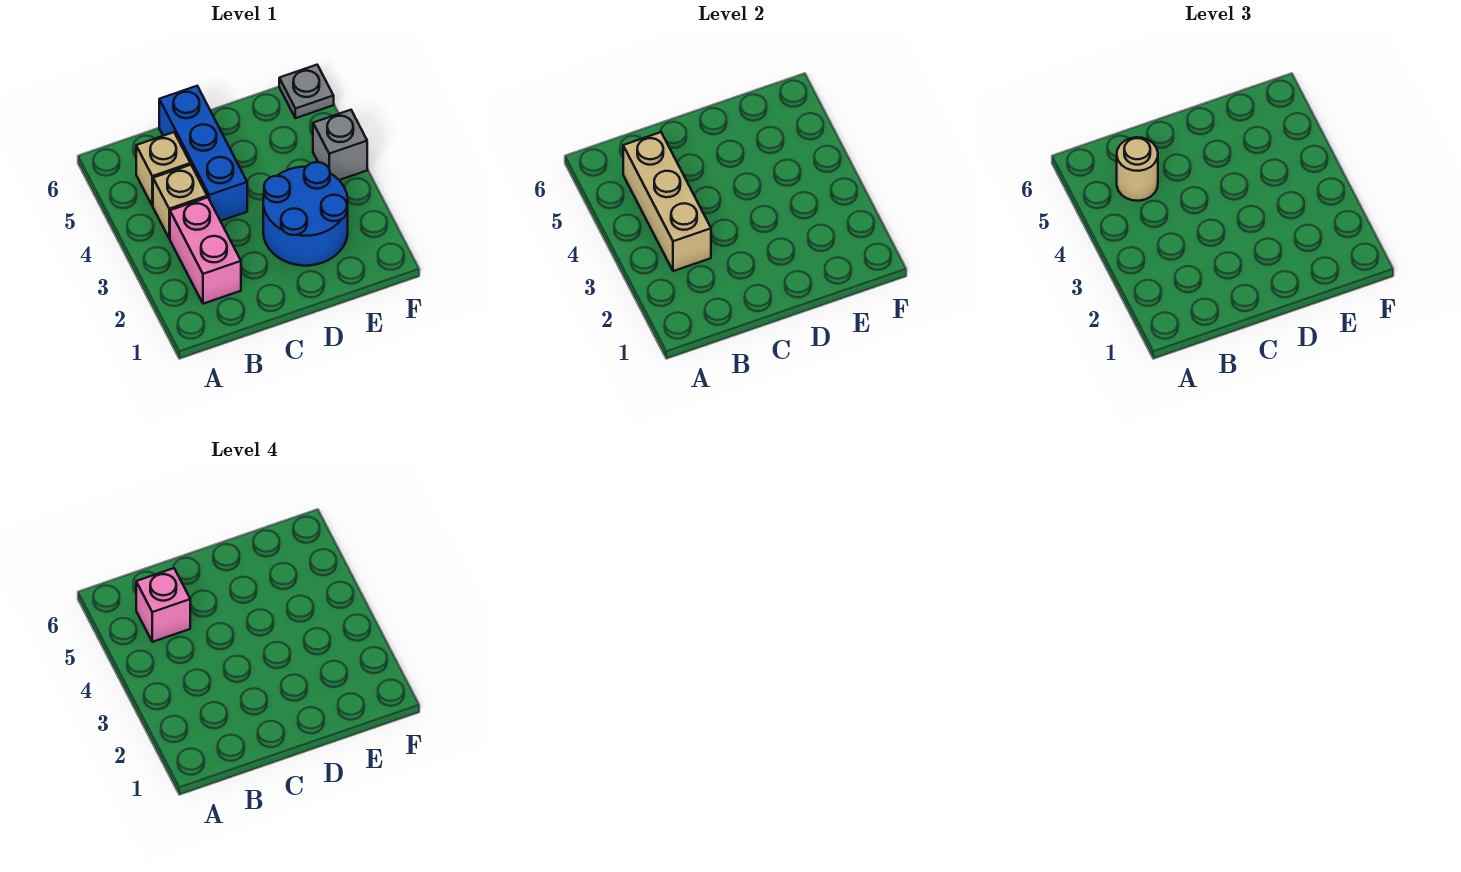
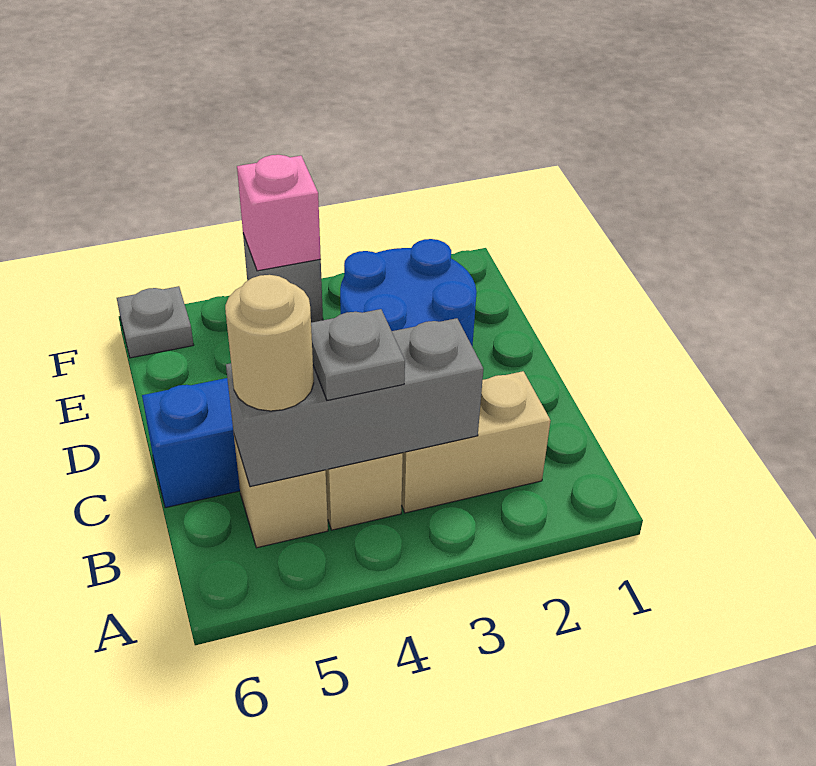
pink 1x2 brick [170,197,241,304] -> tan 1x2 brick [402,371,551,513]
tan 1x3 brick [623,132,711,271] -> grey 1x3 brick [226,318,483,487]
none -> grey 1x1 plate [311,309,405,400]
pink 1x1 brick [136,568,190,642] -> pink 1x1 brick moved to [237,155,321,271]

